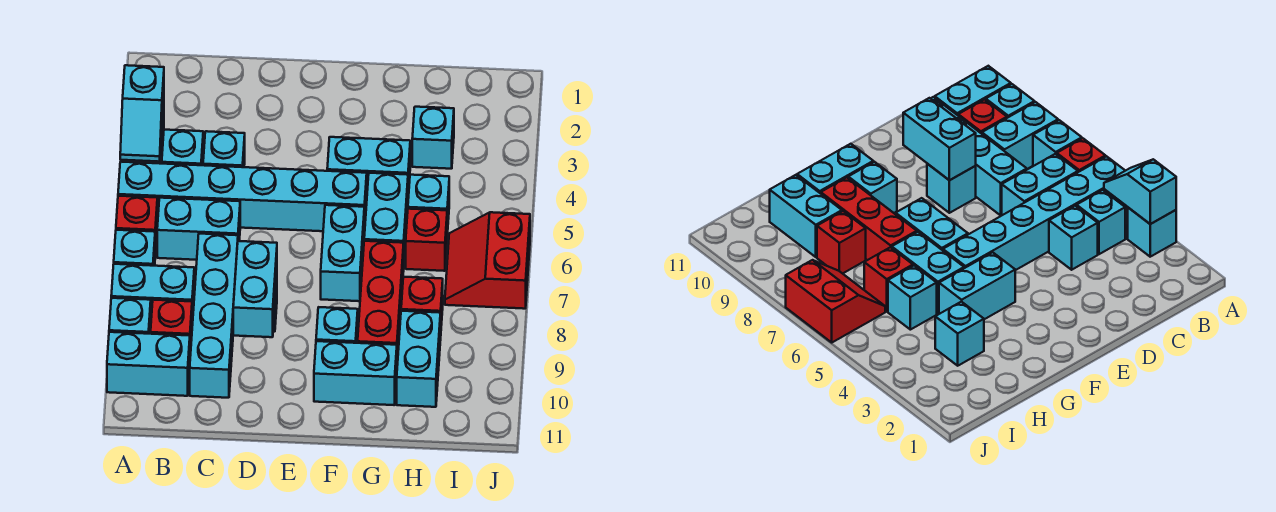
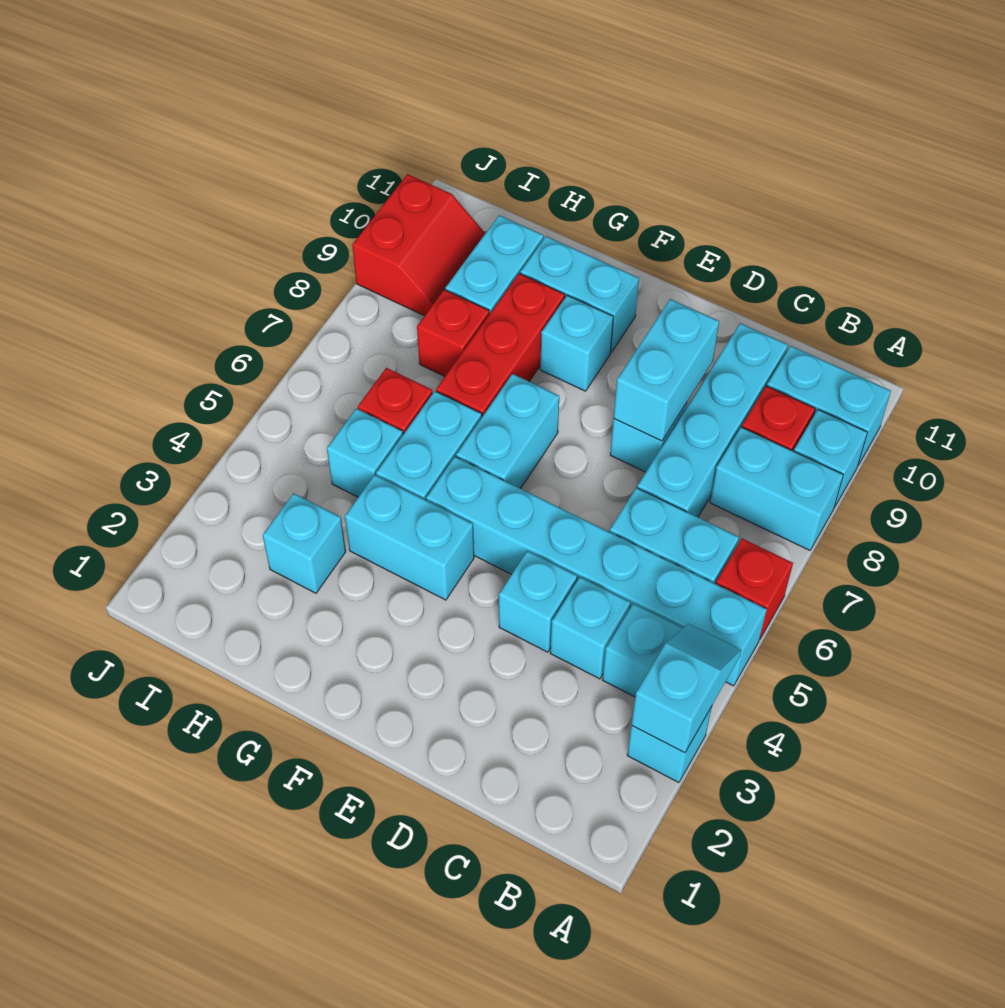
cyan 1x1 brick [114,230,155,266] -> cyan 1x1 brick moved to [499,551,577,652]
red 2x2 slope [445,212,530,309] -> red 2x2 slope moved to [352,174,485,316]

